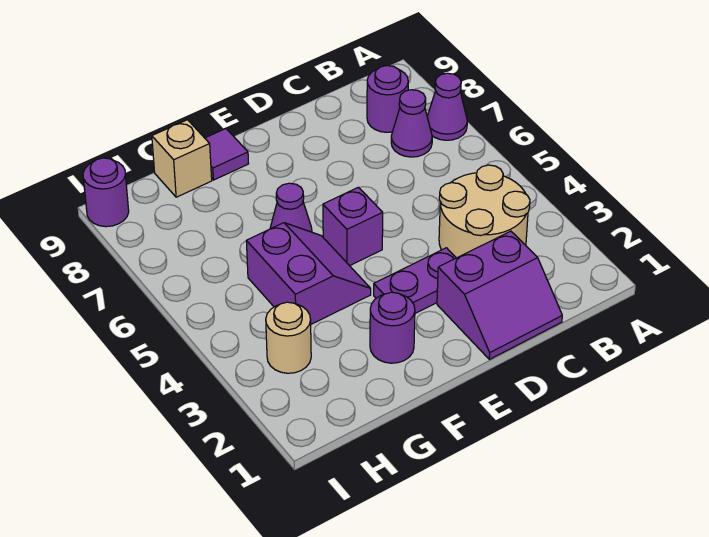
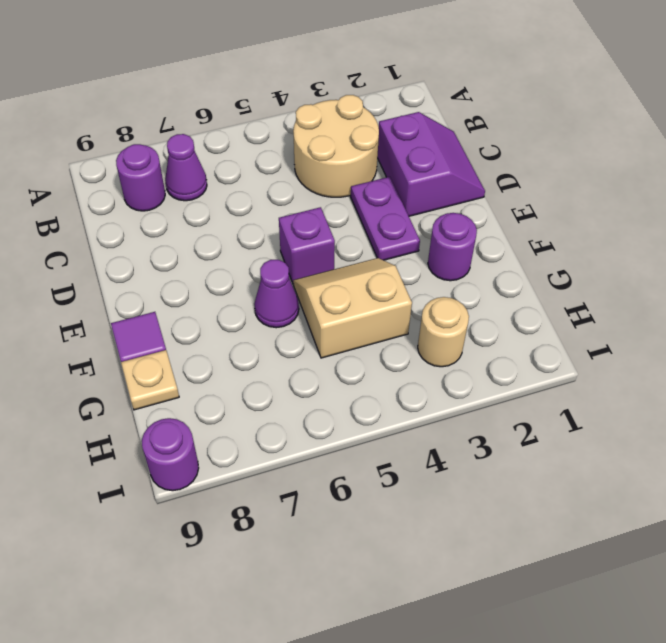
purple 1x1 cone [427,73,467,140] -> none
purple 2x2 slope [246,223,371,324] -> tan 2x2 slope [293,258,412,358]
tan 1x1 brick [152,120,212,197] -> tan 1x1 plate [121,350,179,410]

